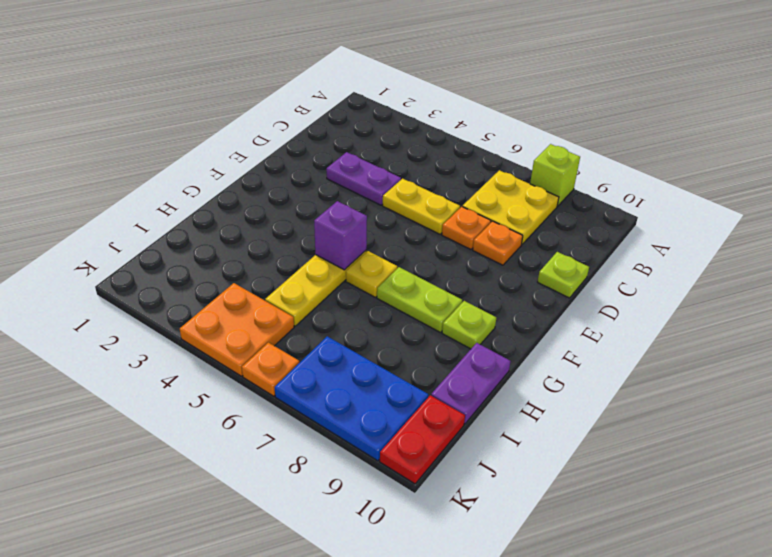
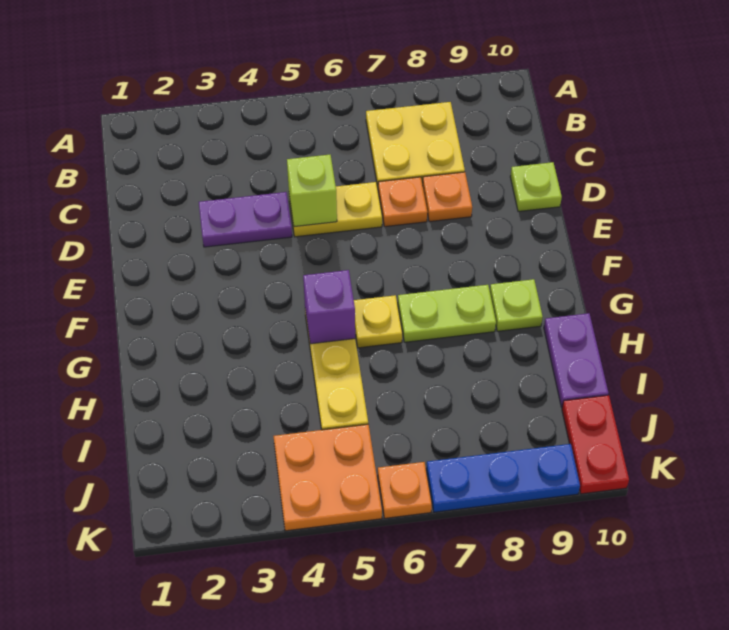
lime 1x1 brick [530,144,580,206] -> lime 1x1 brick moved to [287,155,337,227]
blue 2x3 plate [275,336,428,461] -> blue 1x3 plate [426,444,580,512]

